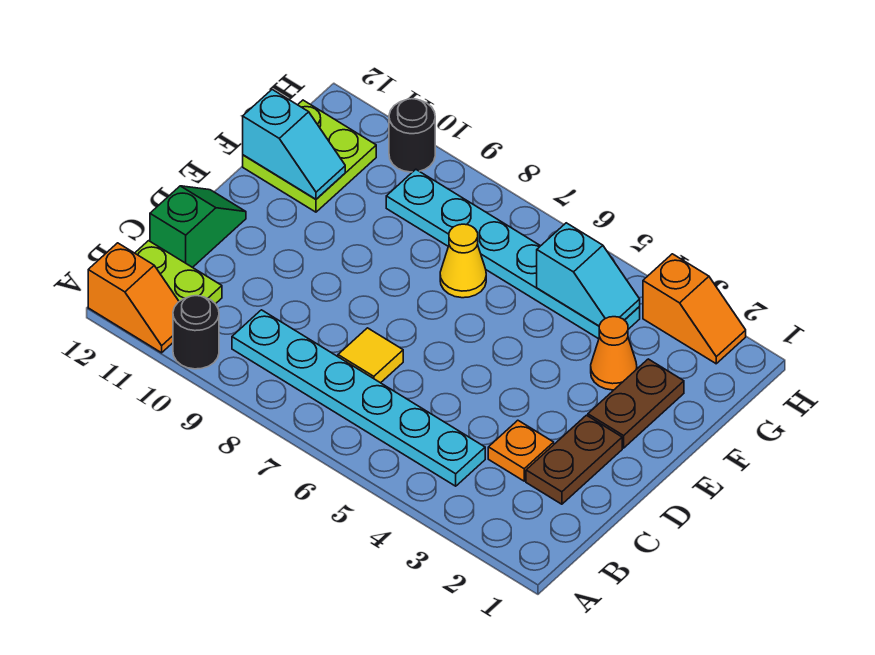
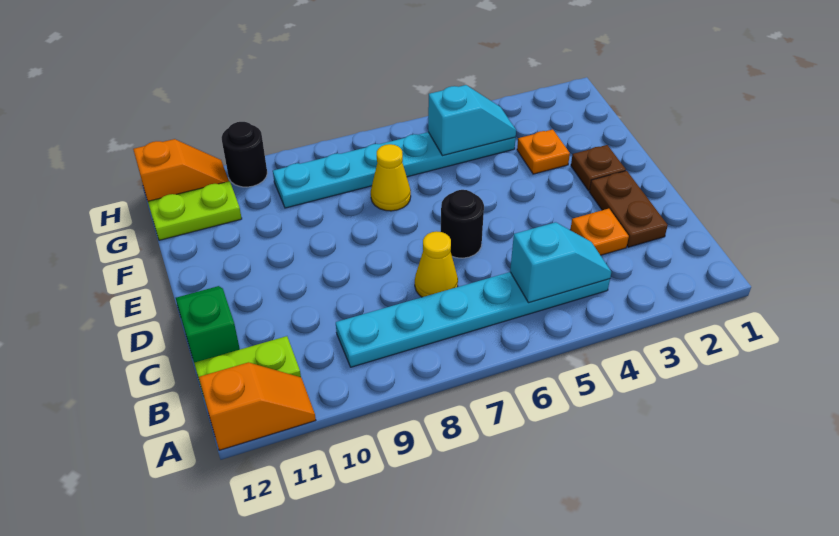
black 1x1 round brick [173,296,219,369] -> black 1x1 round brick moved to [441,190,484,258]
yellow 1x1 tile [338,328,403,383] -> yellow 1x1 cone [415,231,458,297]
brown 1x2 plate [588,359,684,448] -> brown 1x1 plate [571,145,626,191]
orange 1x1 cone [591,317,637,390] -> orange 1x1 plate [517,129,570,174]
lime 2x2 plate [243,100,376,212] -> lime 1x2 plate [148,181,242,240]
cyan 1x2 slope [243,90,345,199] -> cyan 1x2 slope moved to [510,222,611,303]
orange 1x2 slope [643,254,746,364] -> orange 1x2 slope moved to [133,139,229,201]

